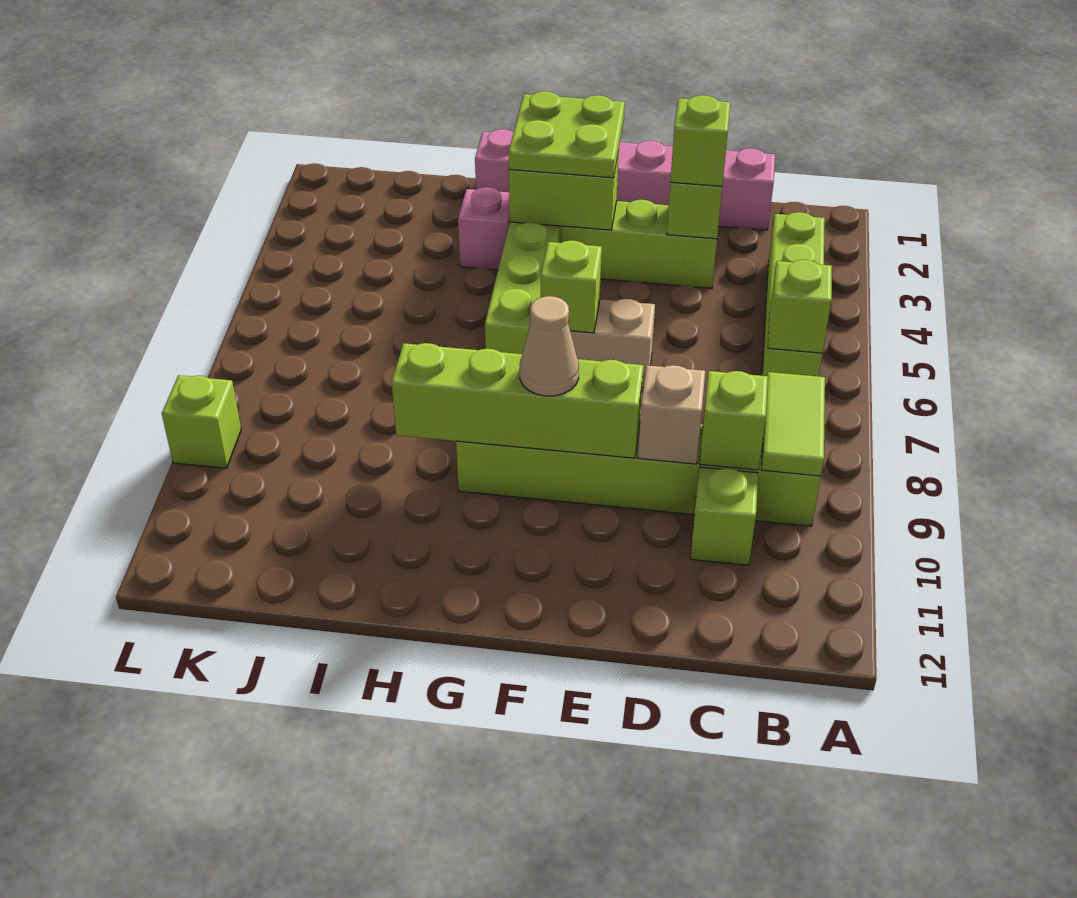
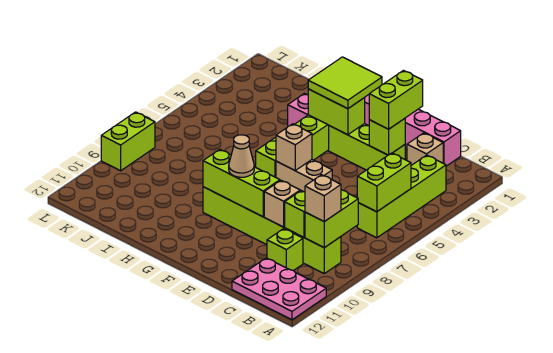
none -> pink 2x3 plate [232,258,326,320]
lime 1x1 brick [768,260,832,353] -> lime 1x2 brick [357,153,411,212]
lime 1x2 tile [761,372,825,476] -> lime 1x2 brick [305,190,358,248]
none -> tan 1x1 brick [305,175,341,222]
none -> tan 1x1 brick [407,133,443,165]
lime 1x1 brick [670,95,730,186] -> lime 1x2 brick [369,71,423,129]
lime 1x4 brick [392,343,643,458] -> lime 1x3 brick [203,149,280,217]
lime 2x2 plate [509,91,625,178] -> lime 2x2 tile [308,57,382,109]
lime 1x1 brick [541,240,602,333] -> tan 1x1 brick [276,124,312,170]
lime 1x1 brick [162,375,241,468] -> lime 1x2 brick [101,112,155,171]

